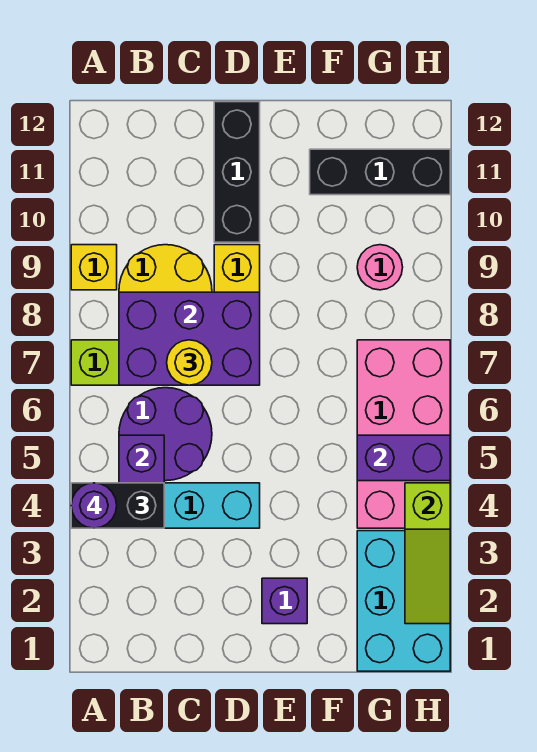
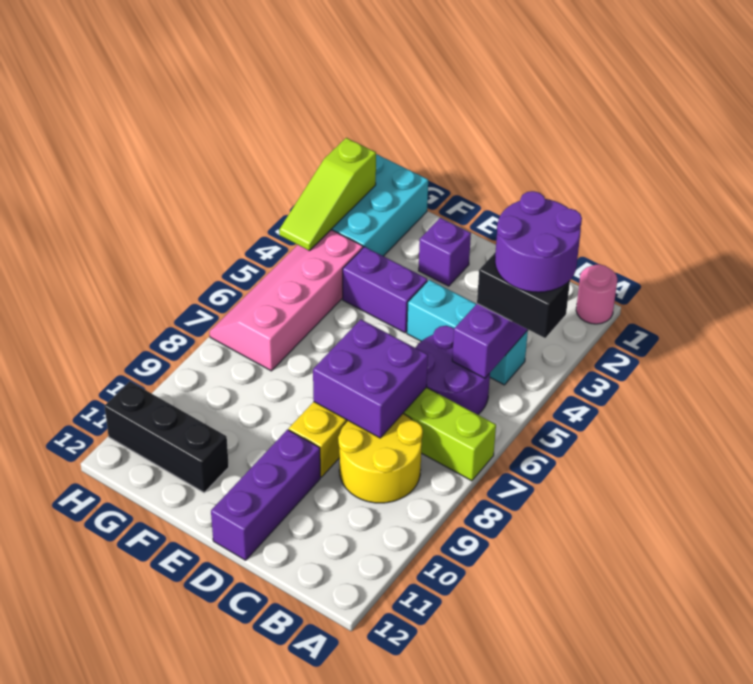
purple 1x1 round brick [71,483,117,528] -> purple 2x2 round brick [495,191,582,292]
yellow 1x1 brick [71,245,117,290] -> none
purple 2x3 brick [119,292,260,385] -> purple 2x2 brick [313,319,428,438]
yellow 1x1 round brick [167,340,212,385] -> none
black 1x3 brick [214,102,260,242] -> purple 1x3 brick [211,430,320,560]
pink 2x4 brick [357,340,450,528] -> pink 2x4 slope [209,230,363,371]
purple 1x2 brick [357,435,450,481] -> purple 1x2 brick moved to [343,247,427,333]
pink 1x1 round brick [357,245,403,290] -> pink 1x1 round brick moved to [576,264,617,324]
lime 1x3 slope [405,483,450,624] -> lime 1x3 slope turned to [279,138,376,250]

